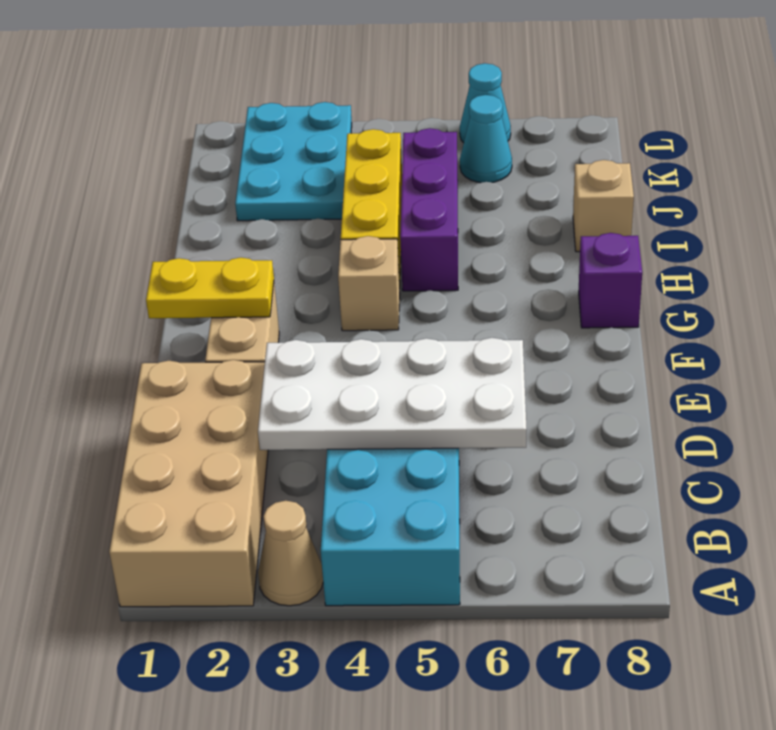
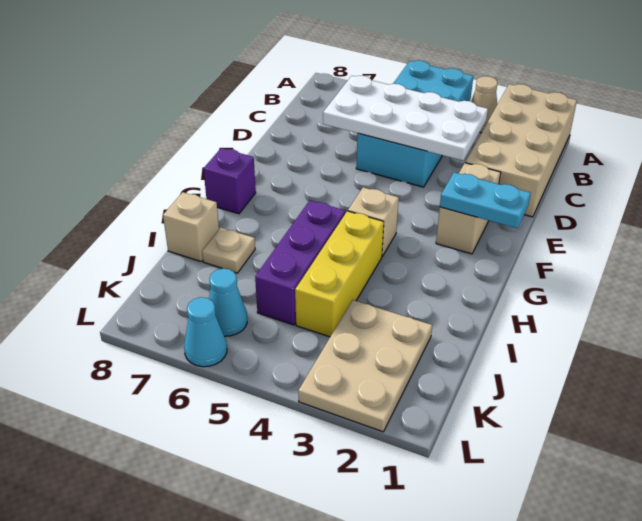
yellow 1x2 plate [146,258,274,318] -> cyan 1x2 plate [440,172,531,228]
none -> tan 1x1 plate [202,227,255,273]
cyan 2x3 plate [235,102,352,221] -> tan 2x3 plate [298,300,432,432]

